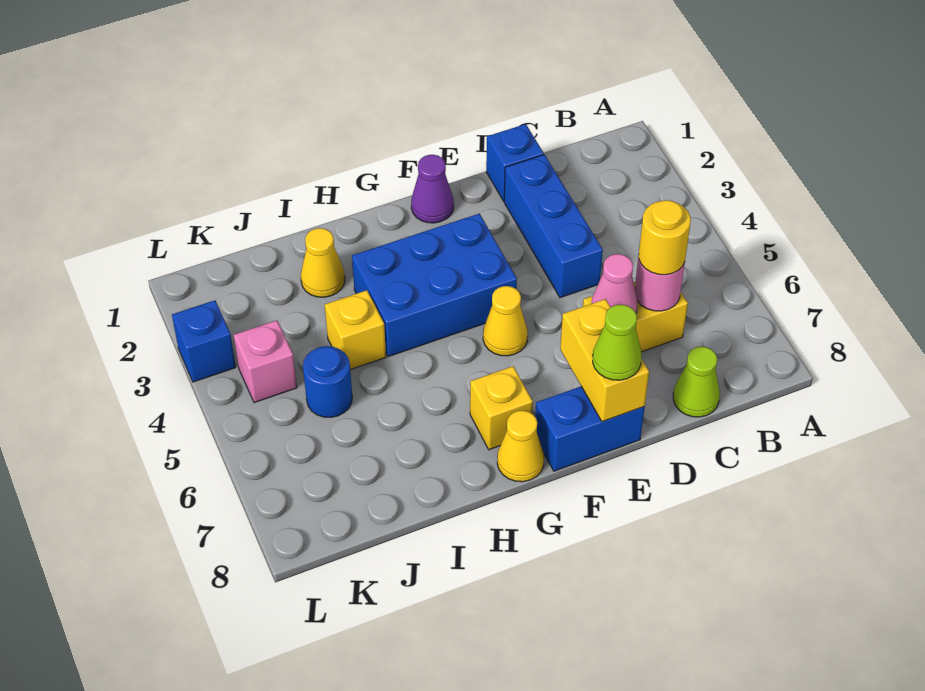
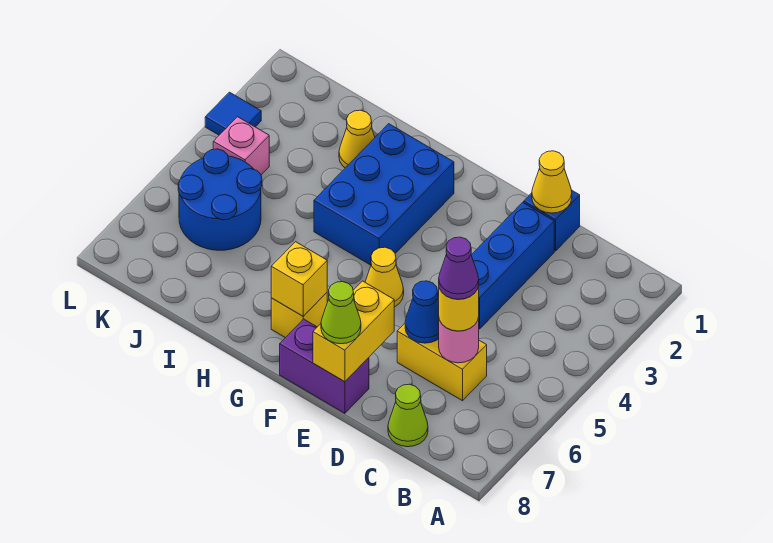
pink 1x1 cone [592,254,637,313] -> blue 1x1 cone [405,281,439,343]
blue 1x2 brick [535,386,645,471] -> purple 1x2 brick [280,319,369,413]
purple 1x1 cone [411,155,454,223] -> purple 1x1 cone moved to [439,237,479,299]
blue 2x3 brick [352,214,517,357] -> blue 2x3 brick turned to [314,124,454,265]
yellow 1x1 cone [497,411,544,482] -> yellow 1x1 cone moved to [532,151,572,213]
yellow 1x1 brick [325,290,386,370] -> yellow 1x1 brick moved to [271,242,327,316]
blue 1x1 round brick [303,346,352,417] -> blue 2x2 round brick [178,149,262,250]
blue 1x1 brick [172,300,236,382] -> blue 1x1 tile [205,92,261,135]

